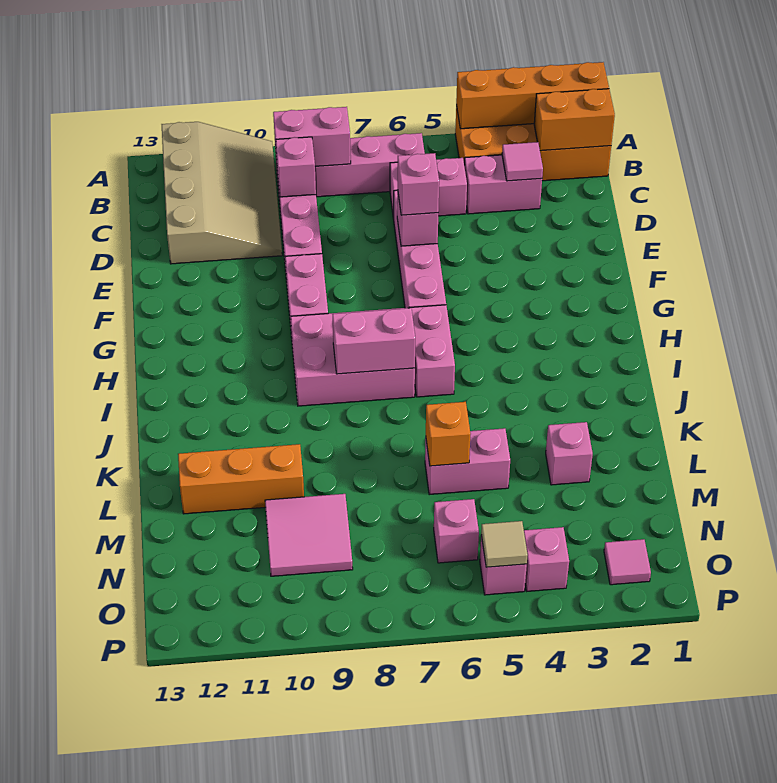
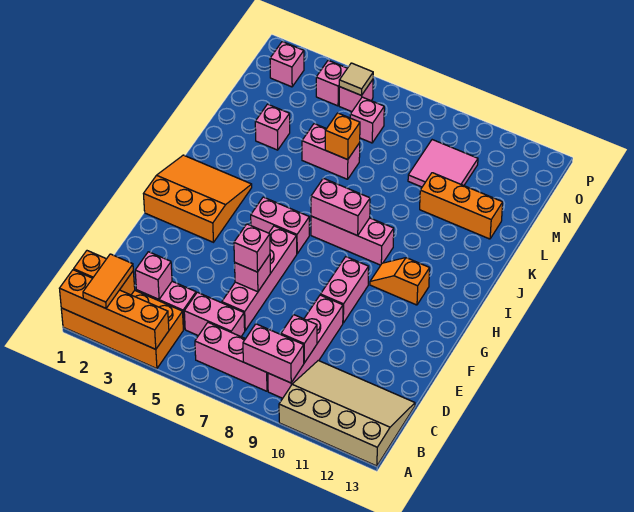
none -> orange 1x2 tile [83,254,133,308]
tan 3x4 slope [162,122,282,264] -> tan 3x4 slope turned to [279,361,415,466]
pink 1x1 tile [502,142,543,181] -> pink 1x1 brick [135,252,172,299]
none -> orange 3x3 slope [144,155,252,242]
pink 1x2 brick [410,305,455,397] -> pink 1x2 brick turned to [251,197,309,254]
pink 2x3 brick [291,308,415,406] -> pink 1x3 brick [311,216,394,265]
none -> orange 1x2 slope [370,258,430,305]
pink 1x1 tile [604,539,651,585] -> pink 1x1 brick [270,42,304,87]

